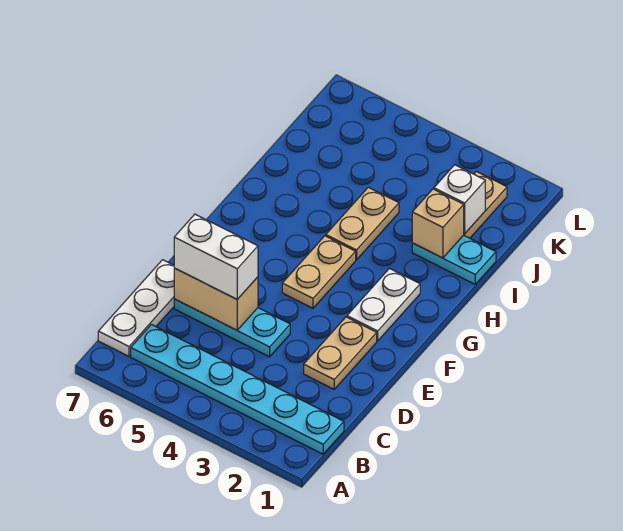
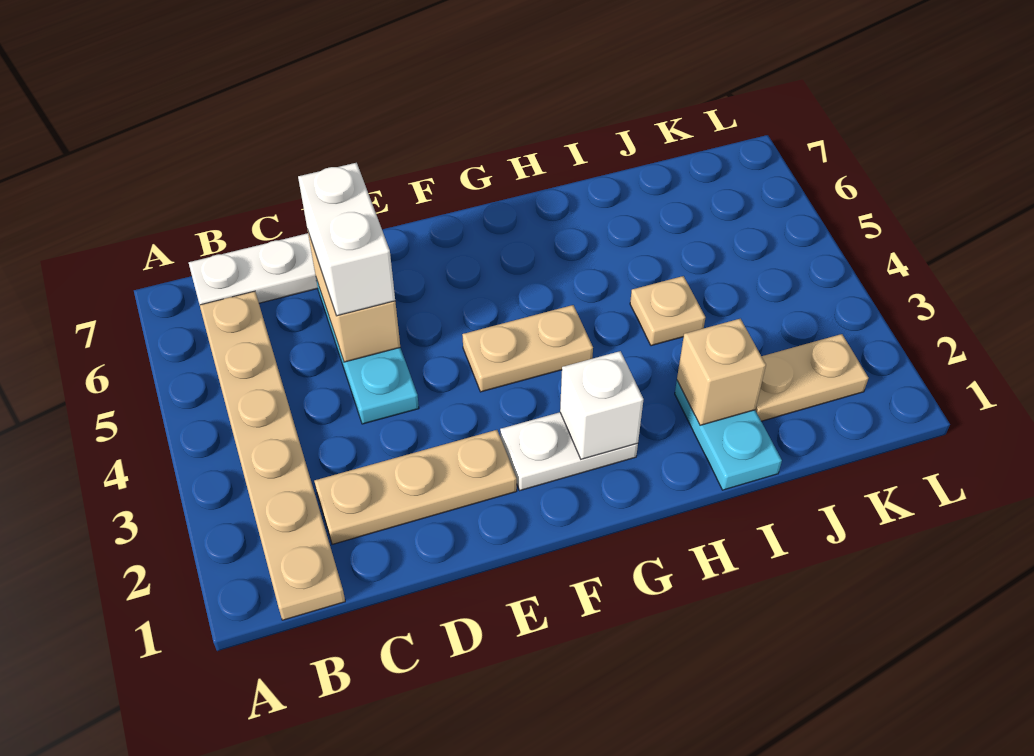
cyan 1x6 plate [131,325,344,454] -> tan 1x6 plate [200,291,345,620]
tan 1x2 plate [304,317,377,389] -> tan 1x3 plate [314,430,517,544]
tan 1x2 plate [326,187,399,260] -> tan 1x1 plate [630,276,706,346]
white 1x1 brick [434,165,485,234] -> white 1x1 brick moved to [560,351,644,459]

